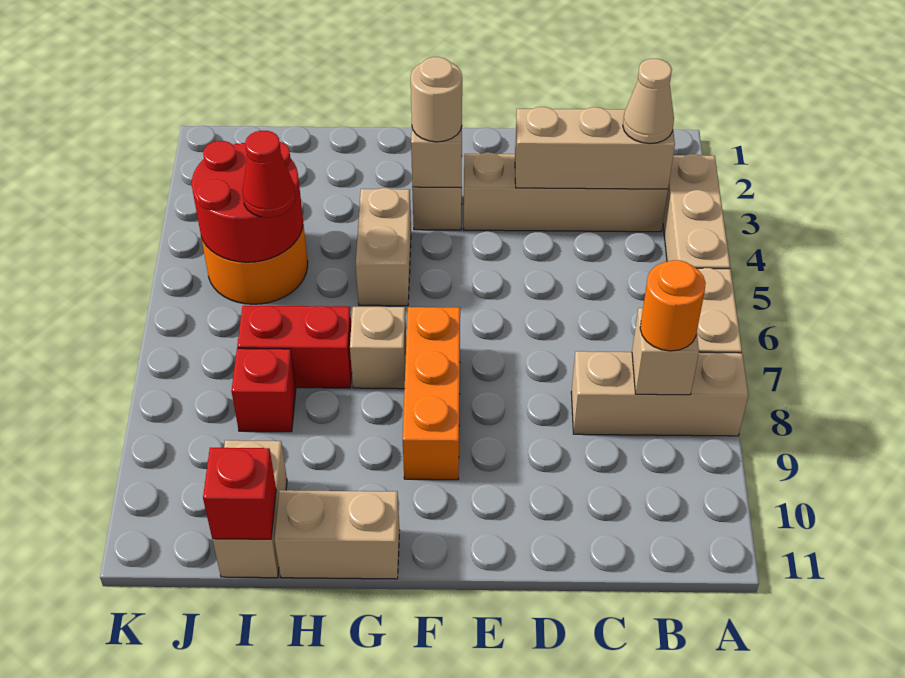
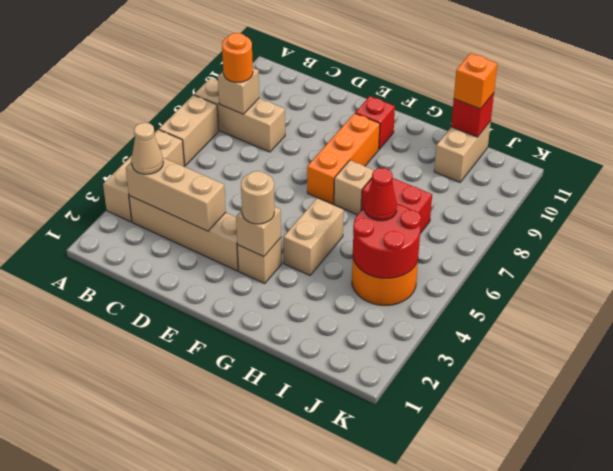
tan 1x2 brick [274,490,400,579] -> none
red 1x1 brick [231,348,296,432] -> red 1x1 brick moved to [355,96,395,149]
none -> orange 1x1 brick [454,53,497,109]

